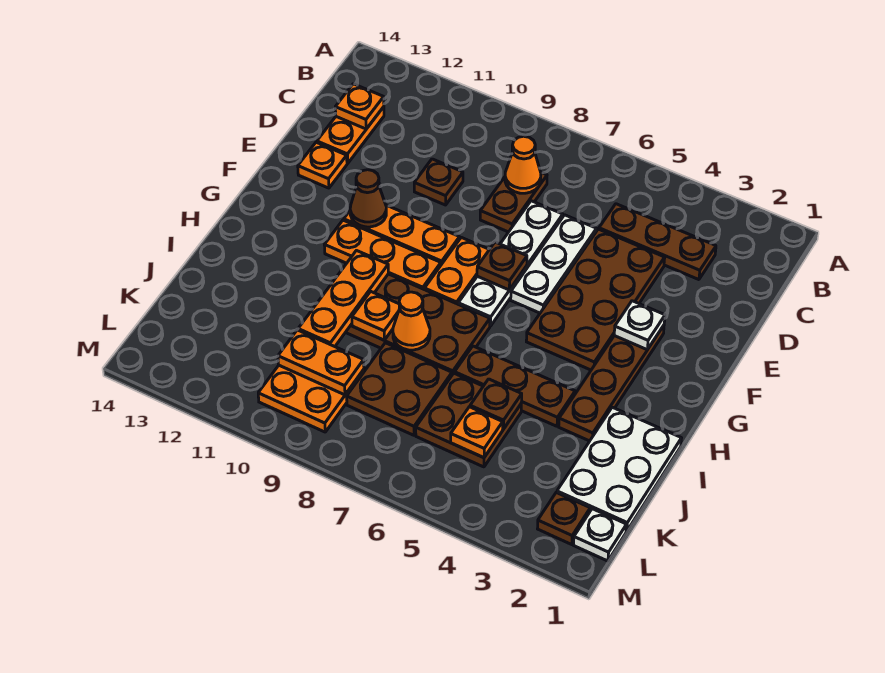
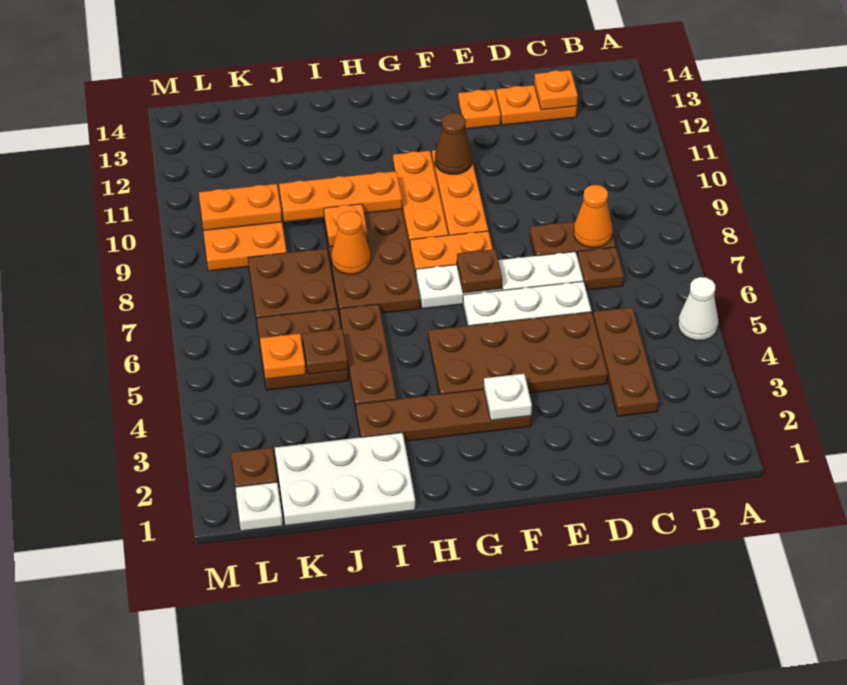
none -> white 1x1 cone [678,277,718,340]
brown 1x1 plate [414,159,463,205] -> brown 1x1 plate moved to [577,247,624,290]
orange 1x2 plate [278,330,364,395] -> orange 1x2 plate turned to [199,184,282,230]

